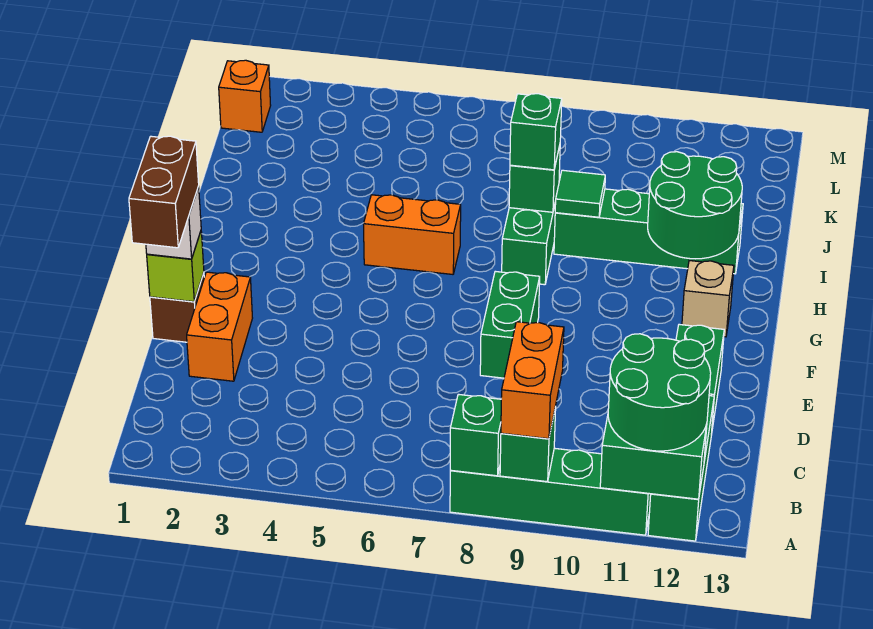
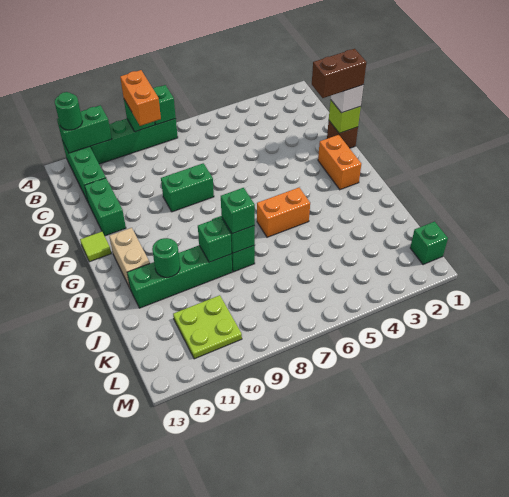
green 2x2 round brick [608,334,711,451] -> green 1x1 round brick [55,92,82,130]
brown 1x2 brick [129,136,199,248] -> brown 1x2 brick turned to [312,49,367,98]
orange 1x2 brick [187,272,252,381] -> orange 1x2 brick moved to [318,135,361,190]
green 1x2 brick [480,271,540,378] -> green 1x2 brick turned to [161,163,214,212]
none -> lime 1x1 tile [80,232,111,262]
tan 1x1 brick [682,261,734,337] -> tan 1x2 brick [109,228,150,288]
green 2x2 round brick [648,152,742,259] -> green 1x1 round brick [152,238,180,277]
green 1x1 tile [555,170,605,217] -> green 1x1 brick [198,218,232,262]
none -> lime 2x2 plate [173,295,242,359]
orange 1x1 brick [219,60,271,132] -> green 1x1 brick [410,222,448,265]

